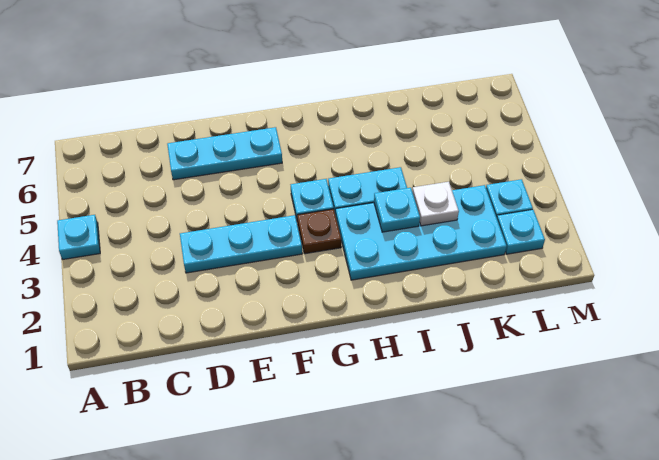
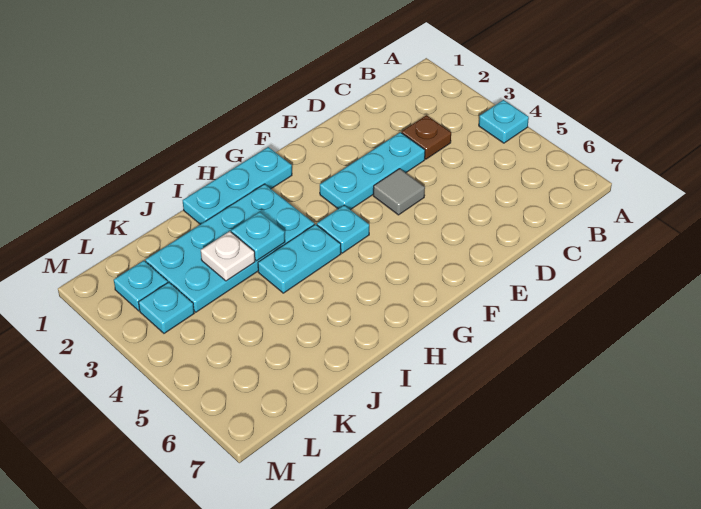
cyan 1x3 plate [167,127,282,180] -> cyan 1x3 plate moved to [183,147,292,224]
none -> grey 1x1 tile [373,169,425,215]
brown 1x1 plate [297,209,341,254] -> brown 1x1 plate moved to [402,115,451,159]

